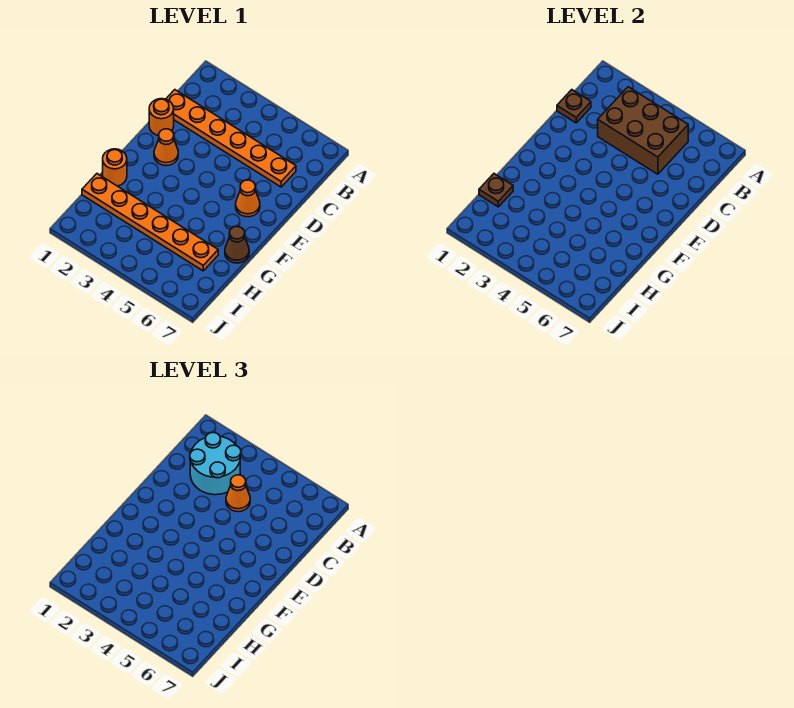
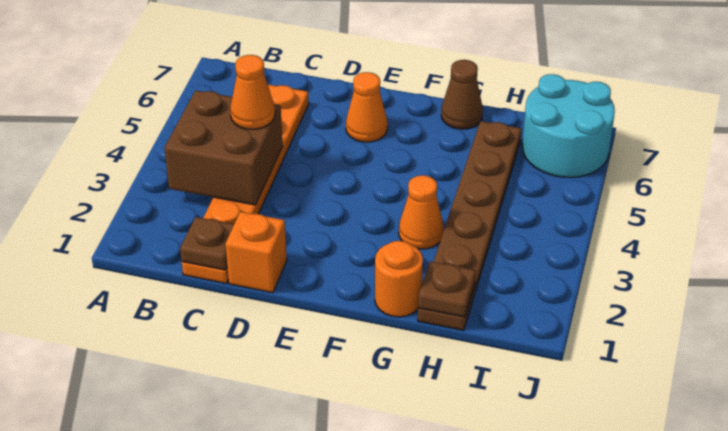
cyan 2x2 round brick [190,433,241,495] -> cyan 2x2 round brick moved to [522,74,615,178]
brown 2x3 brick [598,87,688,174] -> brown 2x2 brick [165,91,283,205]
orange 1x1 round brick [149,99,174,136] -> orange 1x1 brick [225,212,287,293]
orange 1x1 cone [154,129,178,166] -> orange 1x1 cone moved to [399,175,444,249]
orange 1x6 plate [82,174,218,271] -> brown 1x6 plate [418,121,522,330]

